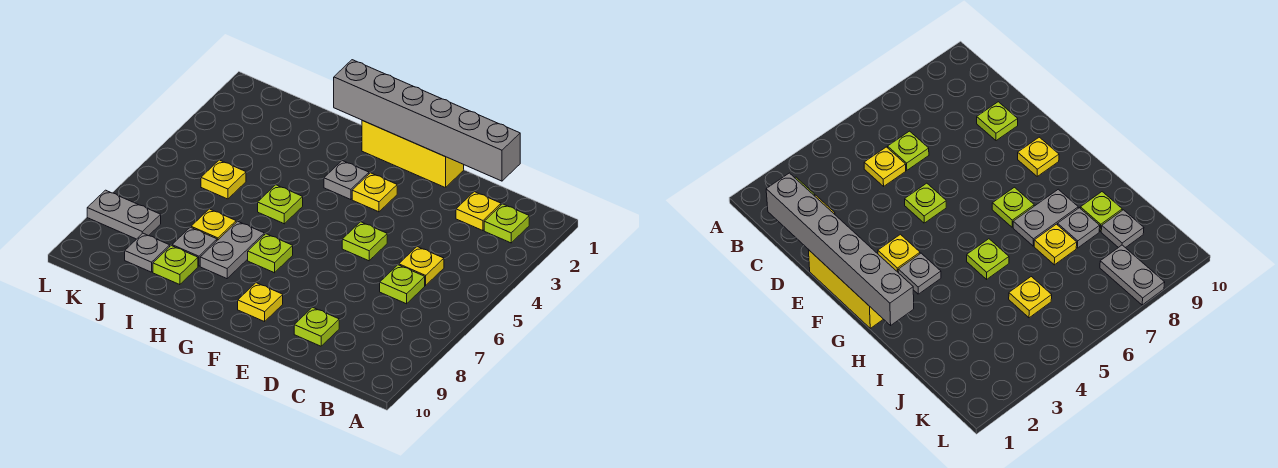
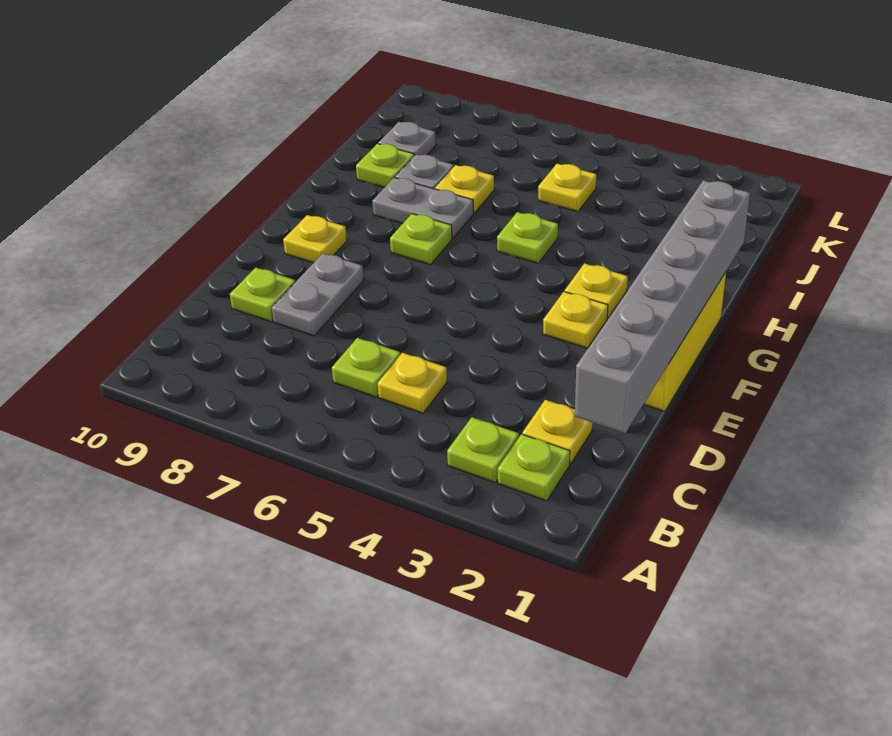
lime 1x1 plate [342,222,387,261] -> lime 1x1 plate moved to [447,417,519,483]
grey 1x1 plate [324,161,369,200] -> yellow 1x1 plate [565,264,628,318]
grey 1x2 plate [87,190,161,239] -> grey 1x2 plate moved to [272,253,364,336]

